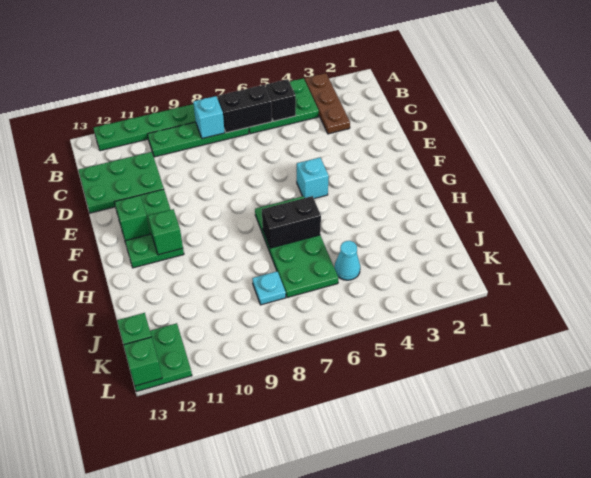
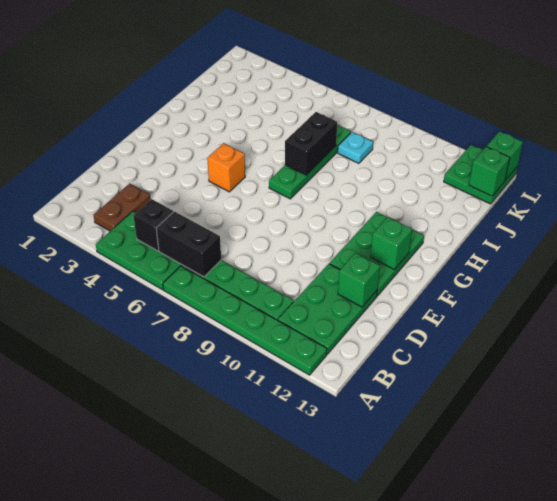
brown 1x3 plate [305,73,350,134] -> brown 1x2 plate [93,183,151,231]
cyan 1x1 brick [193,96,225,139] -> none
green 2x3 plate [78,152,164,213] -> green 2x3 plate turned to [278,264,378,354]
cyan 1x1 brick [297,158,329,199] -> orange 1x1 brick [207,143,245,192]
green 2x4 plate [255,196,338,298] -> green 1x4 plate [269,125,351,199]
green 1x1 brick [148,209,183,255] -> green 1x1 brick moved to [338,253,380,307]
black 1x2 brick [262,196,321,248] -> black 1x2 brick turned to [285,112,337,175]
cyan 1x1 cone [334,241,360,280] -> none

